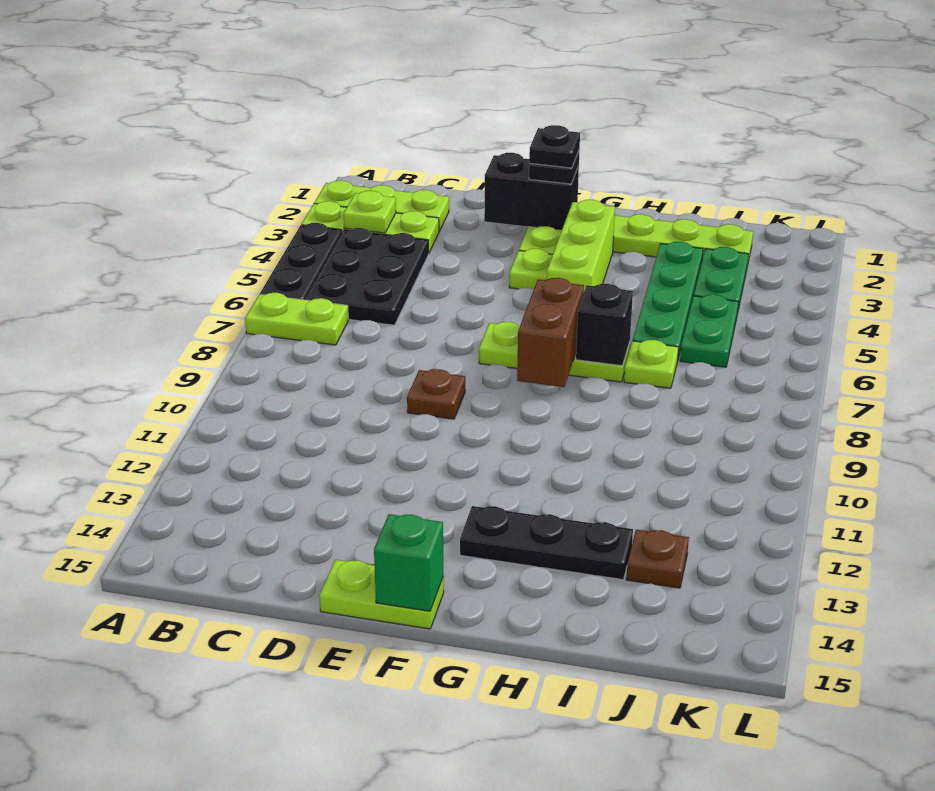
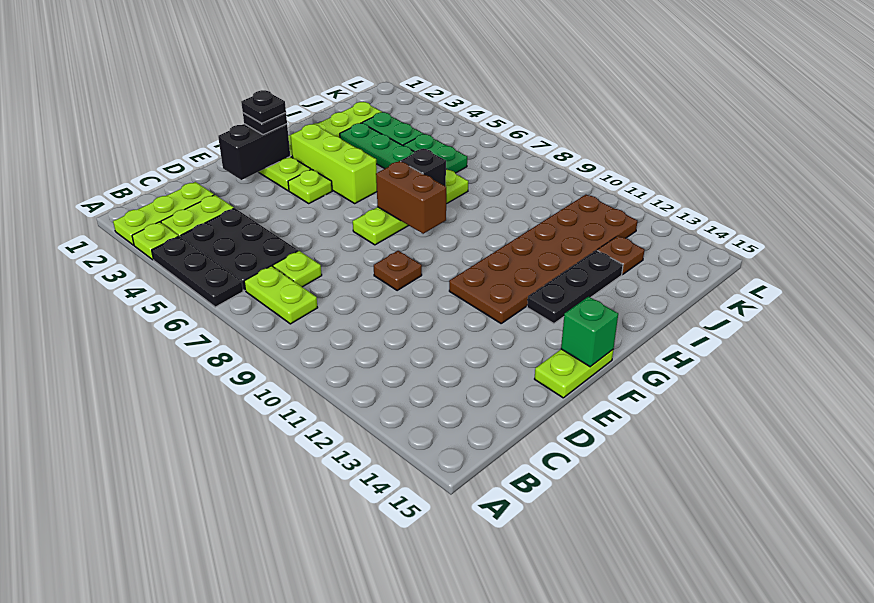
lime 1x2 plate [245,293,348,345] -> lime 1x2 plate turned to [244,266,318,324]
lime 1x1 plate [344,191,396,233] -> lime 1x1 plate moved to [273,251,322,287]
none -> brown 2x6 plate [449,195,637,323]

